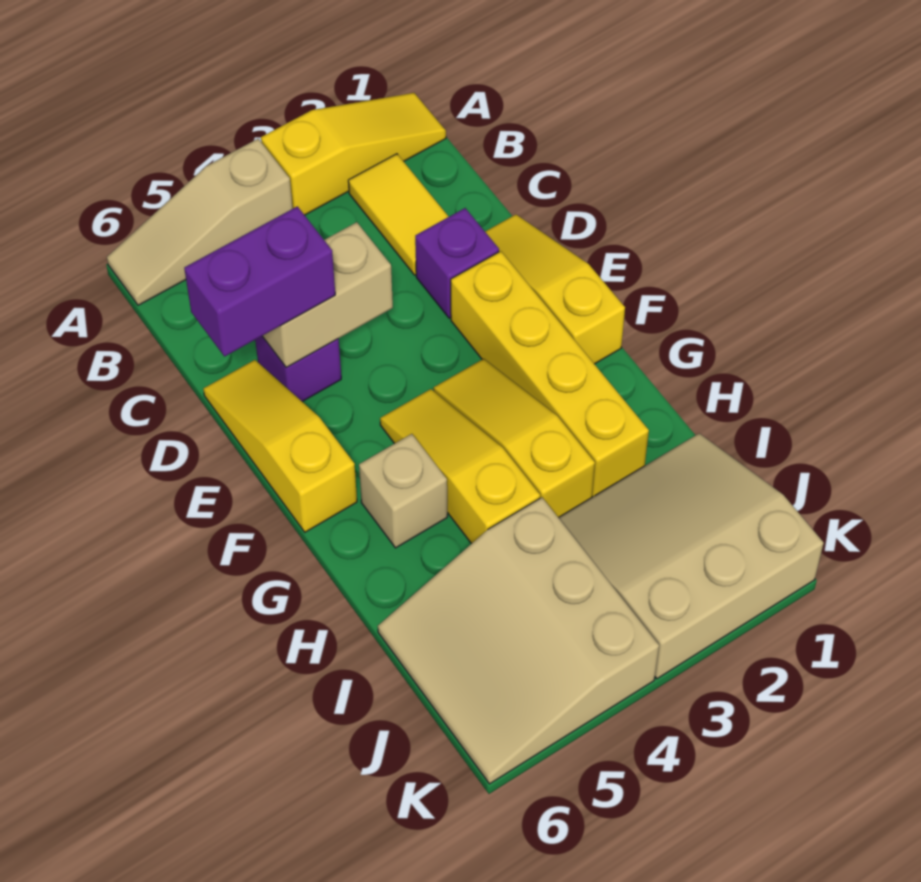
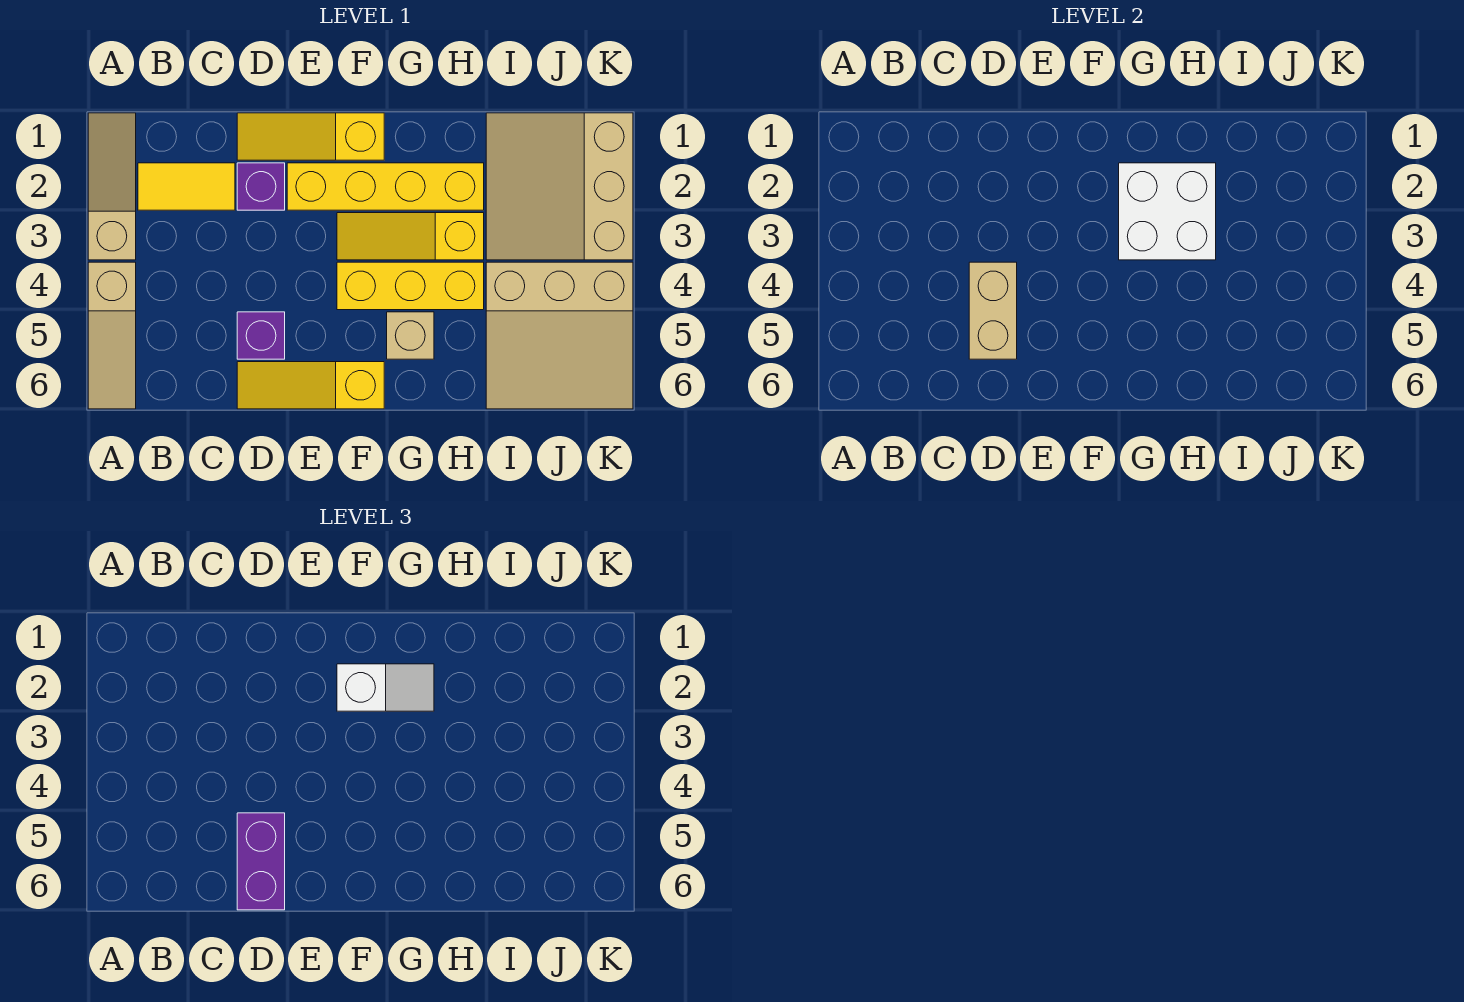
yellow 1x3 slope [261,93,446,215] -> tan 1x3 slope [88,113,136,260]
none -> white 1x2 slope [337,664,434,711]
yellow 1x3 slope [380,389,540,544] -> yellow 1x3 brick [337,262,484,310]
none -> white 2x2 brick [1119,163,1216,260]

